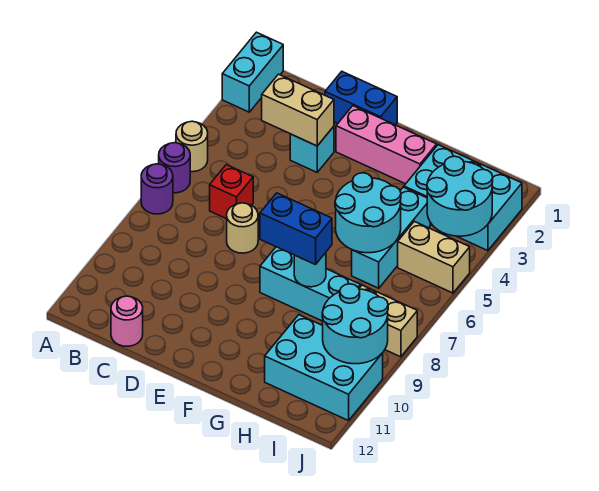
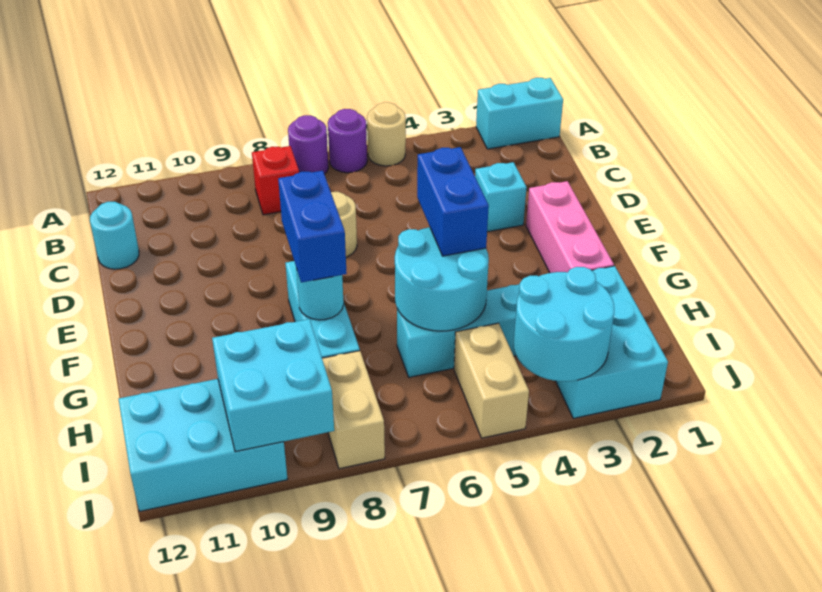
tan 1x2 brick [262,74,334,146] -> none
red 1x1 brick [210,165,253,219] -> red 1x1 brick moved to [252,146,299,215]
pink 1x1 round brick [111,296,143,346] -> cyan 1x1 round brick [90,202,139,269]
blue 1x2 brick [325,72,397,125] -> blue 1x2 brick moved to [417,147,489,256]
cyan 2x3 brick [265,315,383,421] -> cyan 2x3 brick turned to [118,379,288,512]
cyan 2x2 round brick [322,284,388,364] -> cyan 2x2 brick [212,319,334,452]

